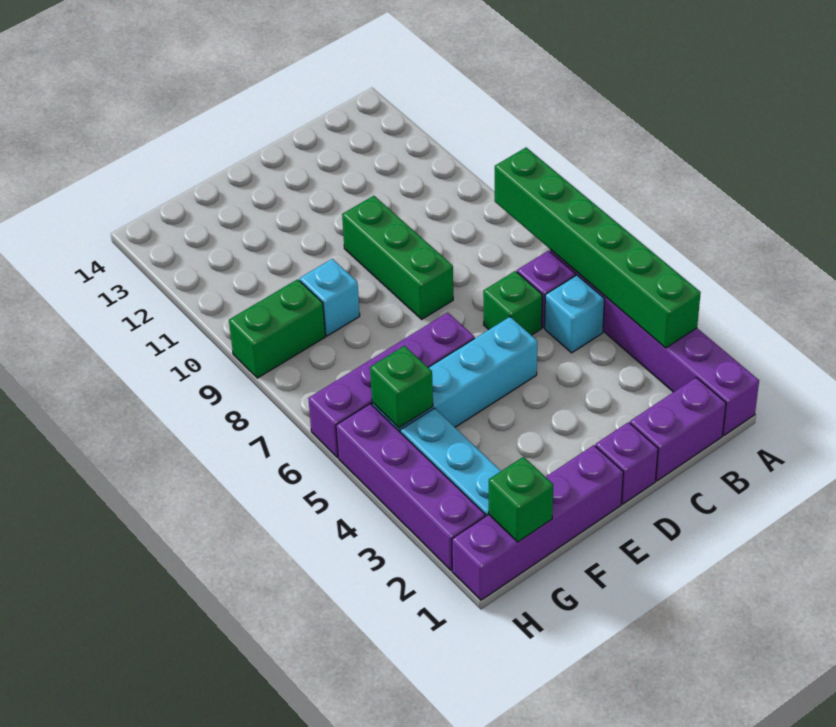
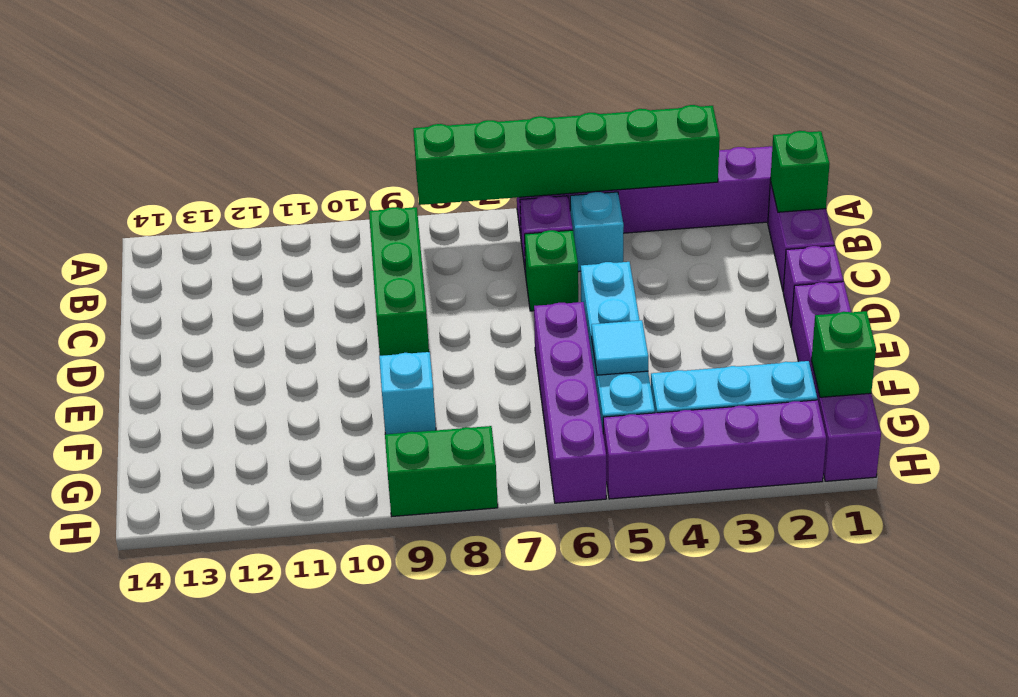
green 1x3 brick [342,196,453,319] -> green 1x3 brick turned to [369,207,429,356]
none -> cyan 1x1 tile [592,320,648,375]
green 1x1 brick [370,346,433,428] -> green 1x1 brick moved to [770,131,830,212]
green 1x2 brick [229,279,325,378] -> green 1x2 brick turned to [385,426,498,516]

